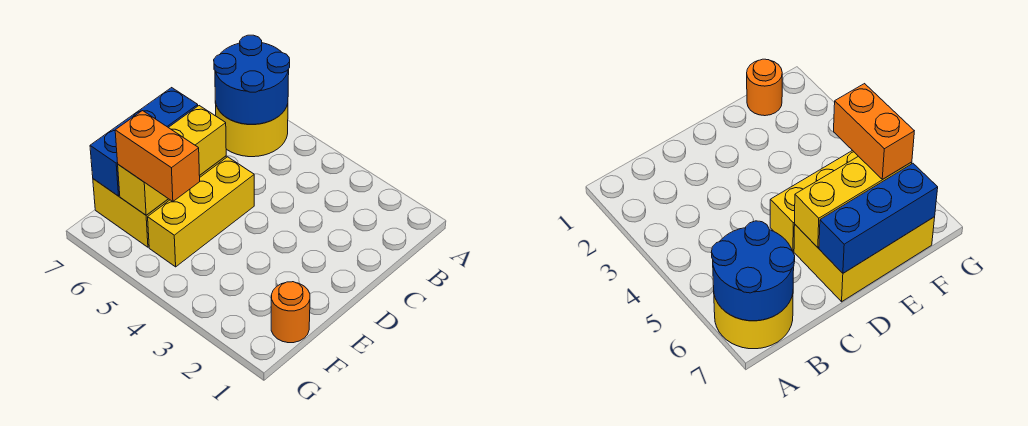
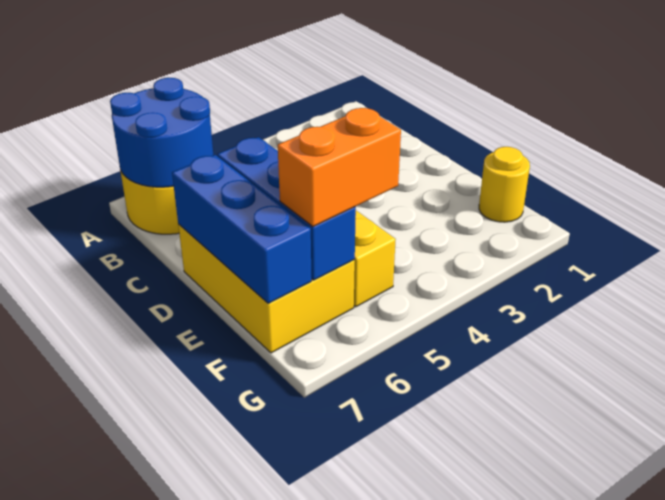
yellow 1x3 brick [118,106,226,215] -> blue 1x3 brick [217,137,356,280]
orange 1x1 round brick [271,282,310,343] -> yellow 1x1 round brick [479,147,530,222]

